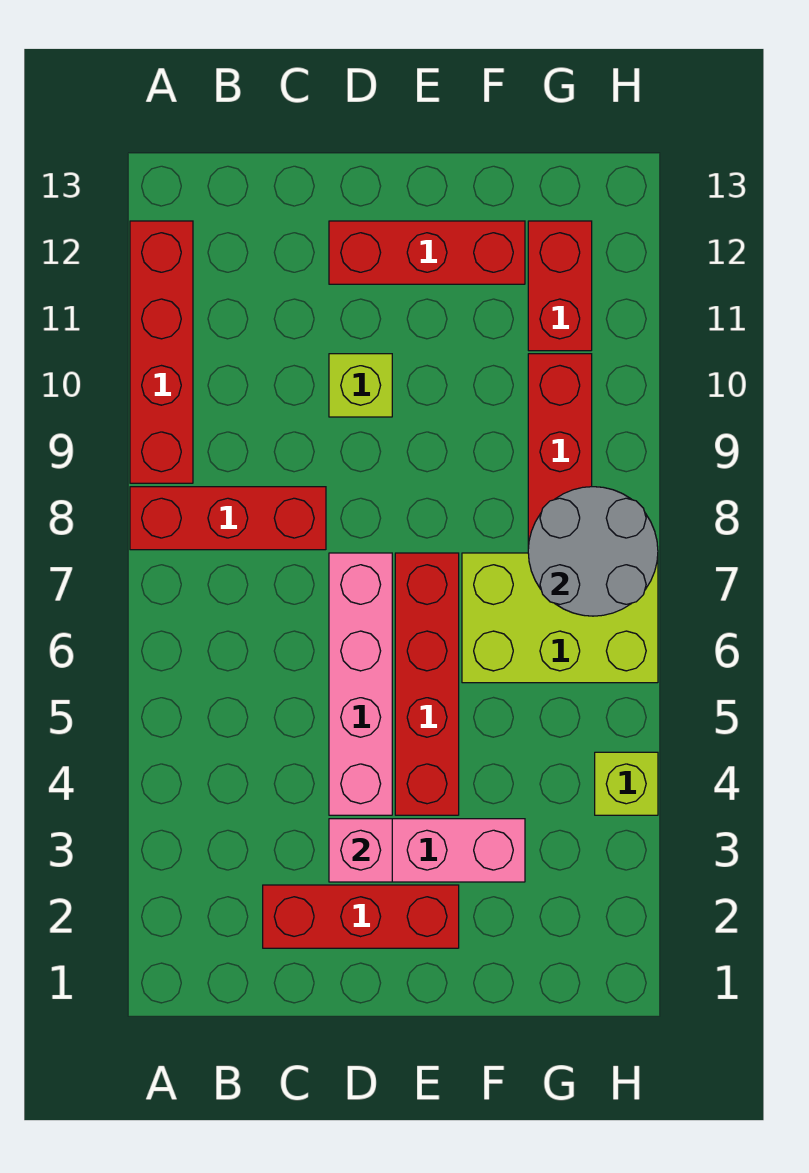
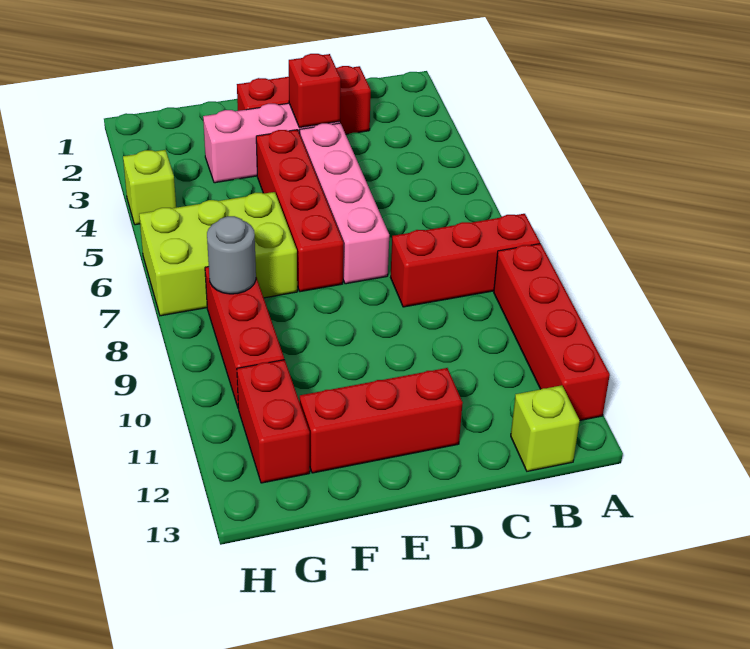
pink 1x1 brick [329,819,392,882] -> red 1x1 brick [289,54,341,128]
lime 1x1 brick [329,354,392,417] -> lime 1x1 brick moved to [511,385,580,471]
grey 2x2 round brick [528,487,658,616] -> grey 1x1 round brick [207,216,256,294]

